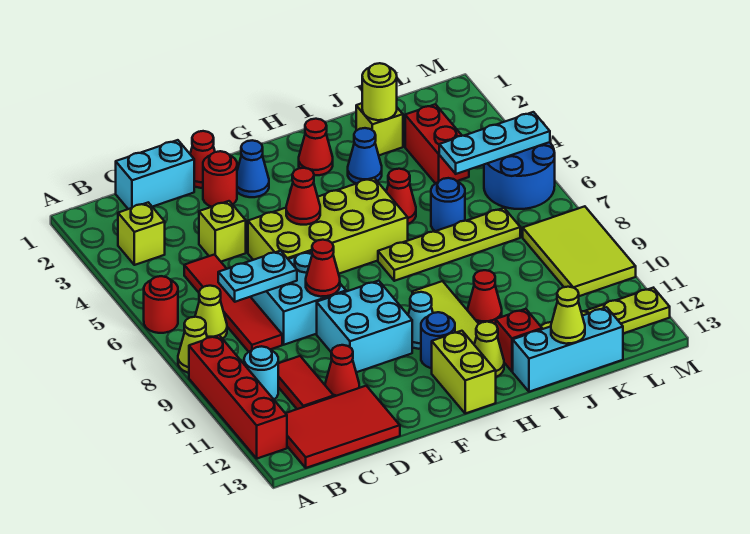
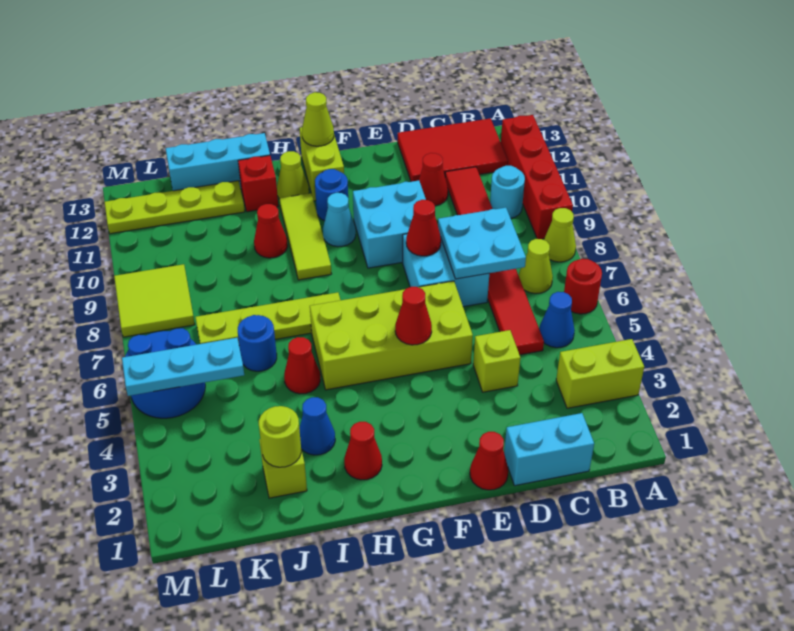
lime 1x1 brick [118,202,165,265] -> lime 1x2 brick [556,339,644,408]
cyan 1x2 plate [218,251,297,302] -> cyan 2x2 plate [438,208,526,279]
red 1x1 round brick [203,151,237,207] -> none
blue 1x1 cone [237,140,269,197] -> blue 1x1 cone moved to [539,292,575,348]
lime 1x1 cone [551,287,585,344] -> lime 1x1 cone moved to [302,92,334,146]
red 1x2 brick [405,104,469,183] -> none
lime 2x3 tile [523,206,636,296] -> lime 2x2 tile [114,264,195,337]

